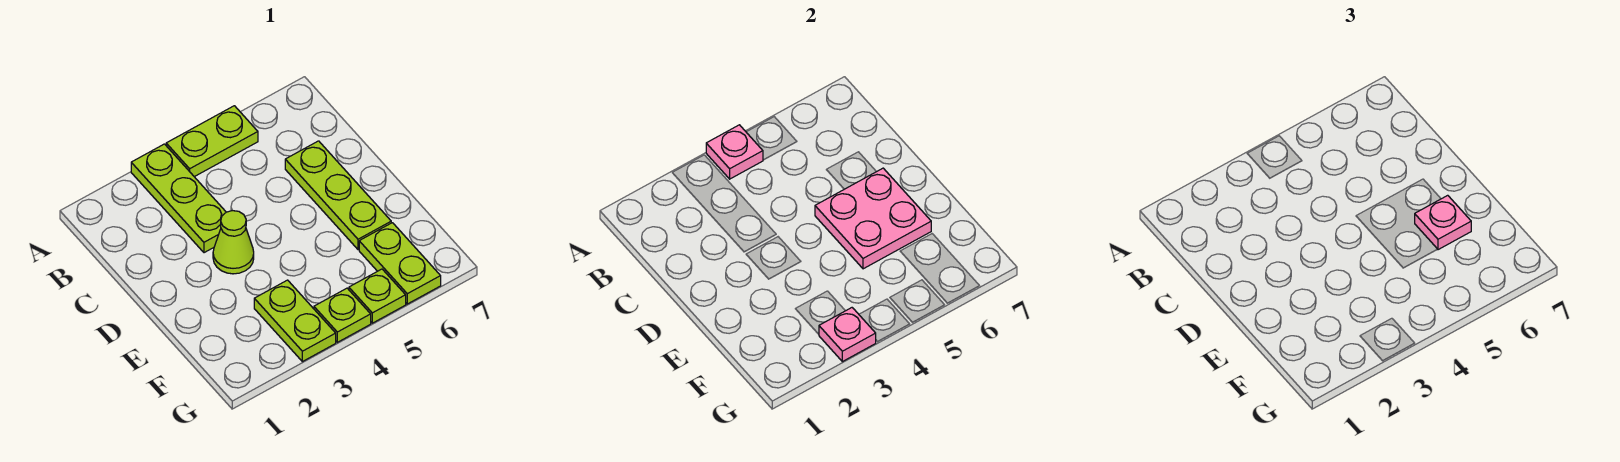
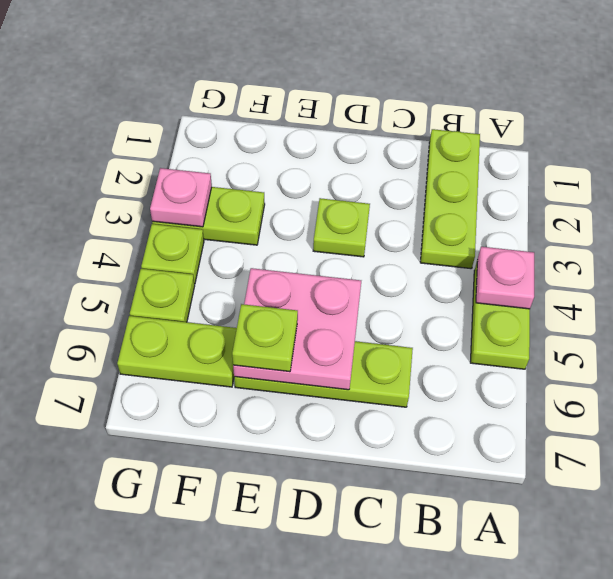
lime 1x3 plate [131,144,226,253] -> lime 1x3 plate turned to [420,129,480,269]
lime 1x1 cone [213,211,254,274] -> lime 1x1 plate [313,198,370,257]
pink 1x1 plate [1415,195,1471,250] -> lime 1x1 plate [232,304,298,372]

